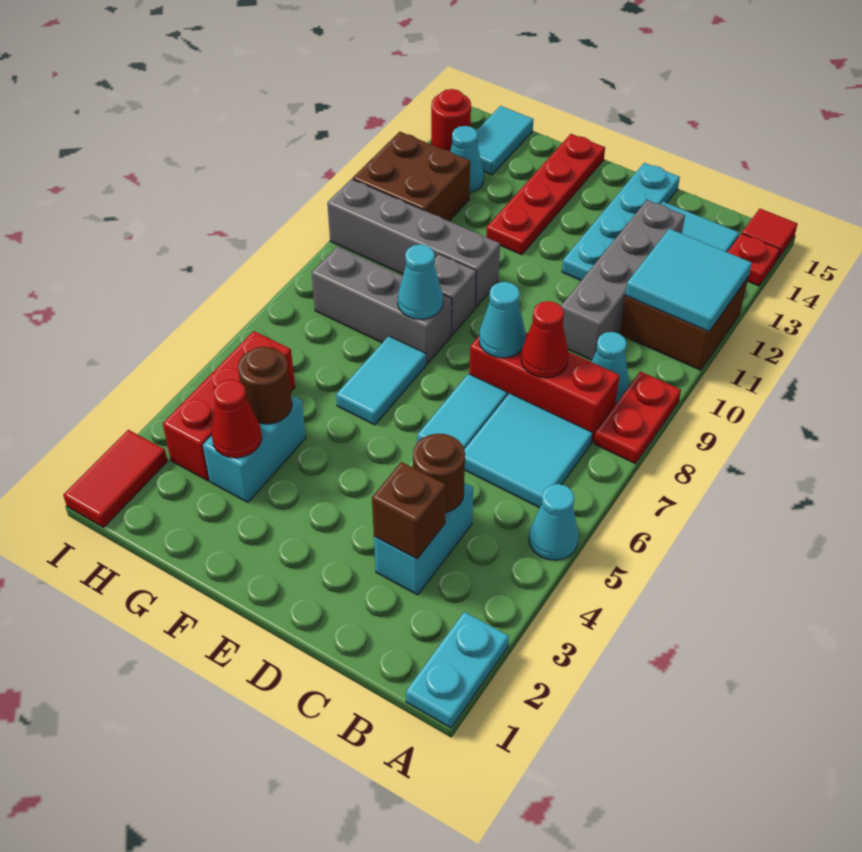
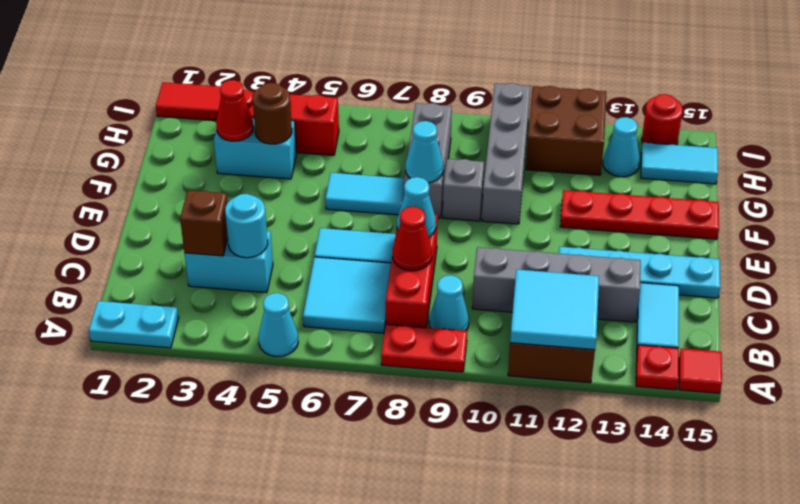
brown 1x1 round brick [413,434,465,513] -> cyan 1x1 round brick [225,194,268,258]

